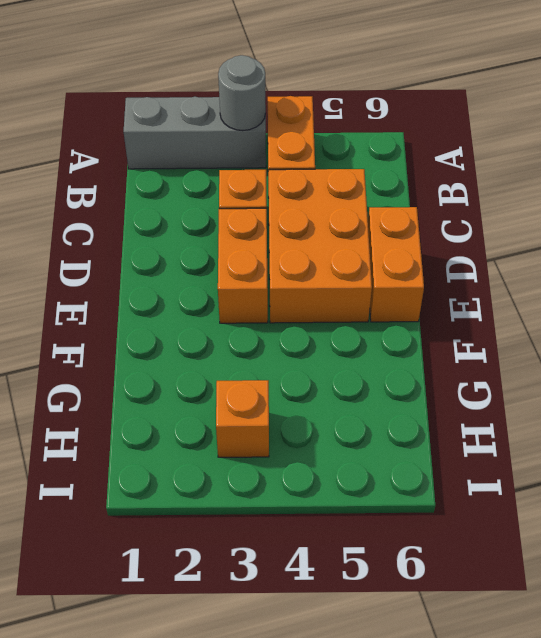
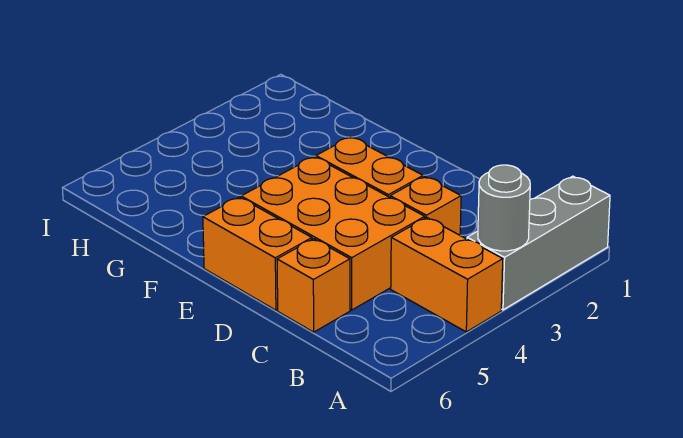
orange 1x1 brick [216,380,269,457] -> orange 1x1 brick moved to [277,239,350,332]

